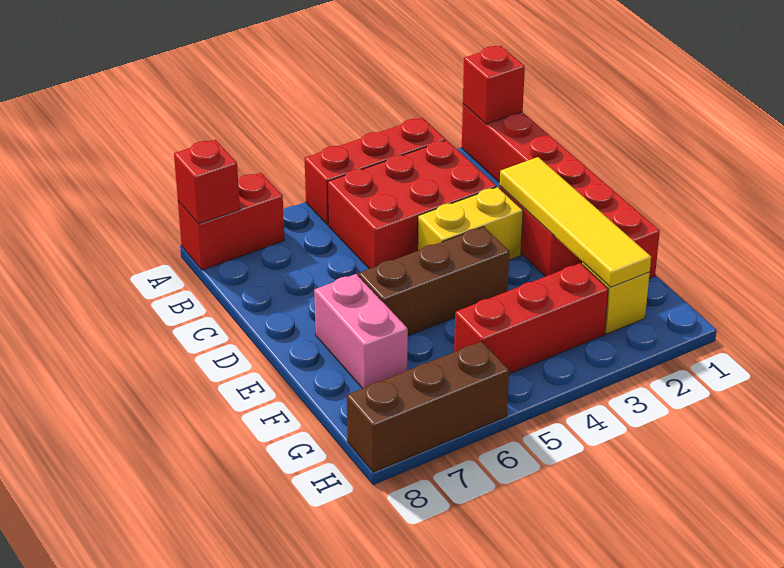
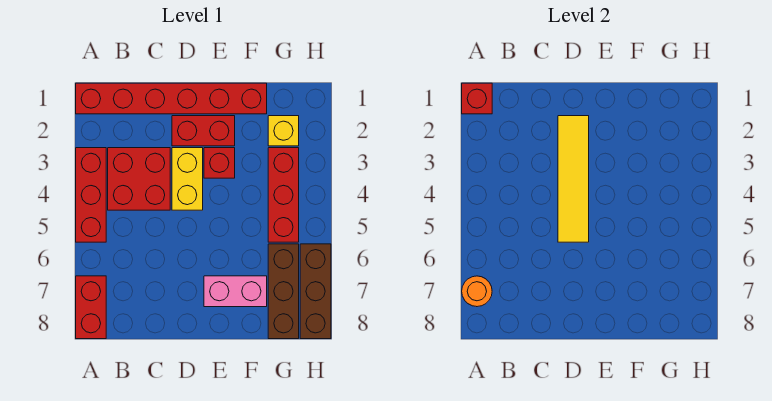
none -> orange 1x1 round brick [462,276,492,307]
red 1x1 brick [174,140,240,224] -> red 1x1 brick moved to [204,148,235,178]
red 2x3 brick [328,140,496,269] -> red 2x2 brick [108,148,170,210]
yellow 1x4 tile [500,157,651,287] -> yellow 1x4 tile turned to [558,116,589,242]
brown 1x3 brick [358,227,509,336] -> brown 1x3 brick moved to [268,244,299,339]

